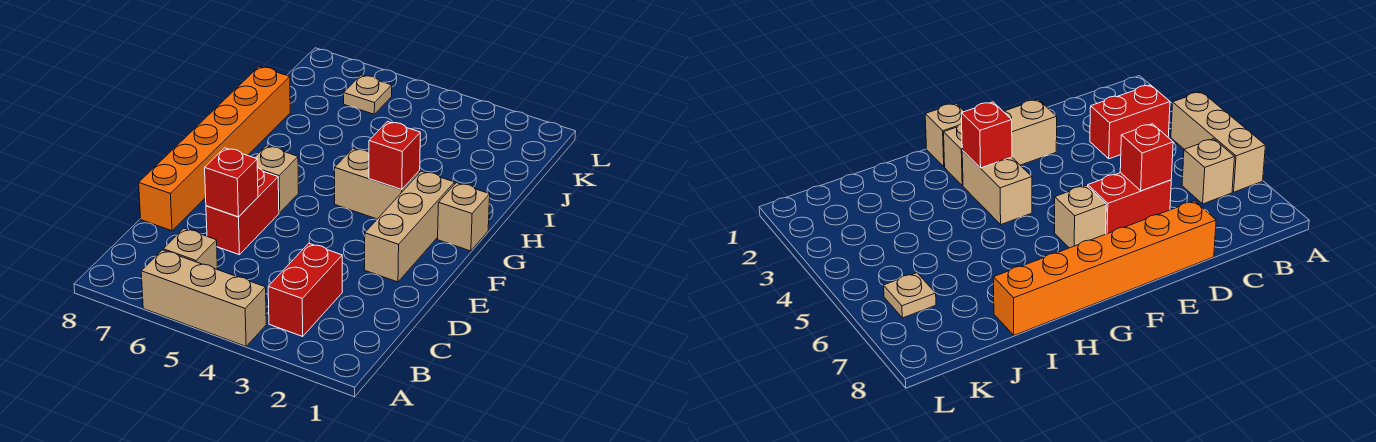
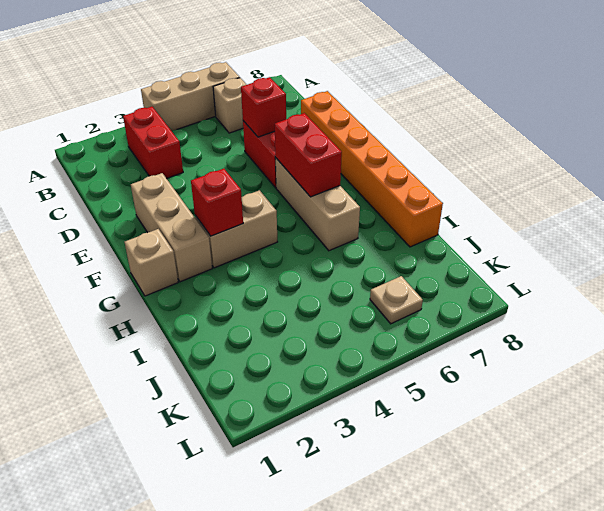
tan 1x1 brick [254,146,299,213] -> tan 1x3 brick [275,158,360,251]
none -> red 1x2 brick [274,113,342,197]

